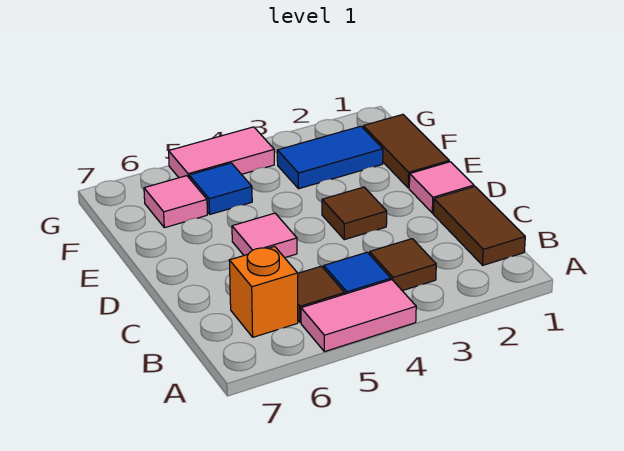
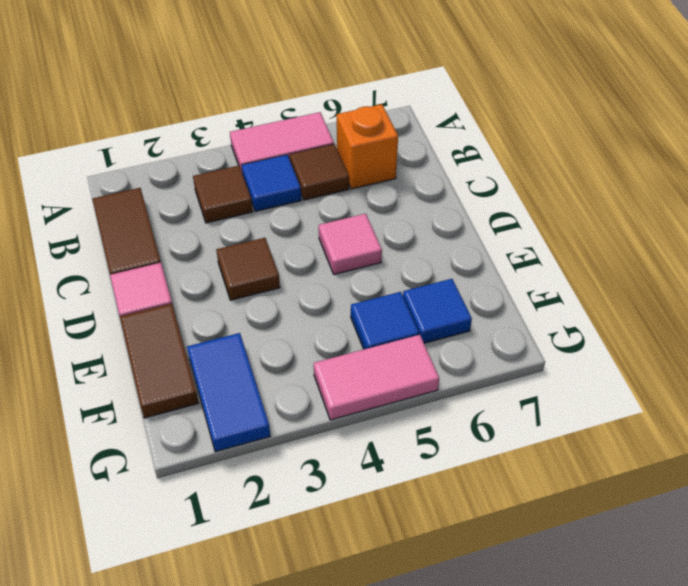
blue 1x2 tile [277,126,383,189] -> blue 1x2 tile turned to [187,333,270,452]
pink 1x1 tile [144,176,207,228] -> blue 1x1 tile [403,279,472,343]

